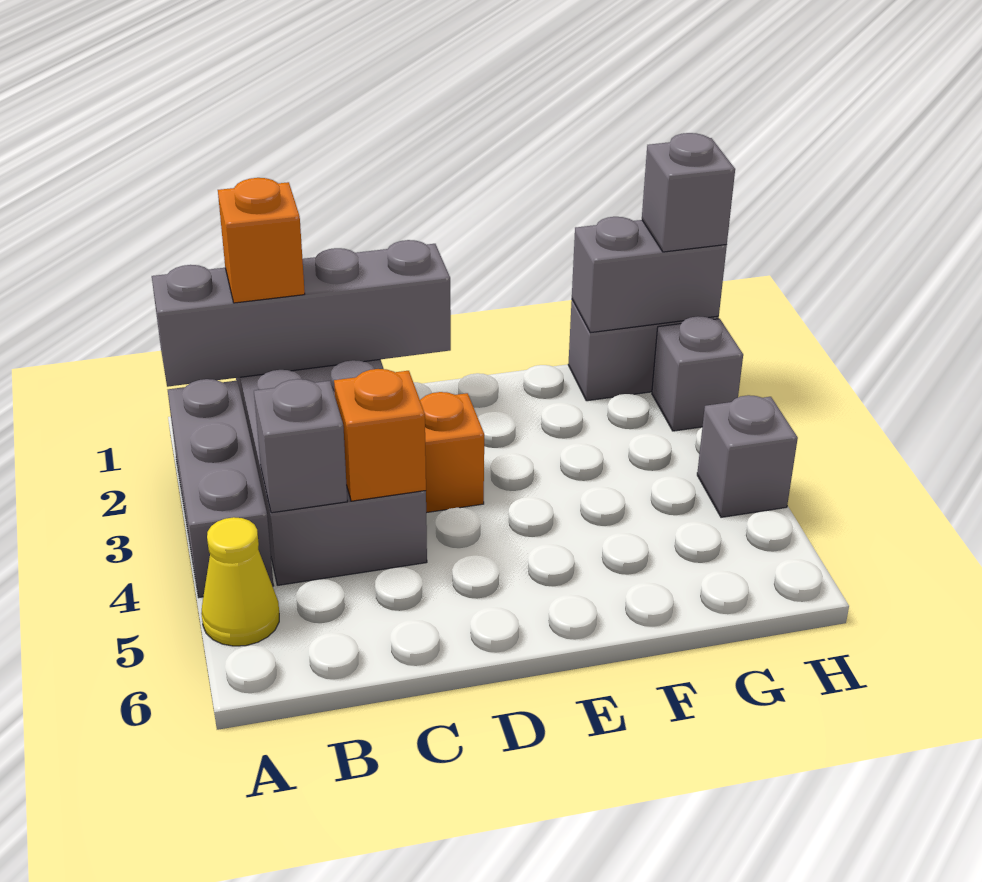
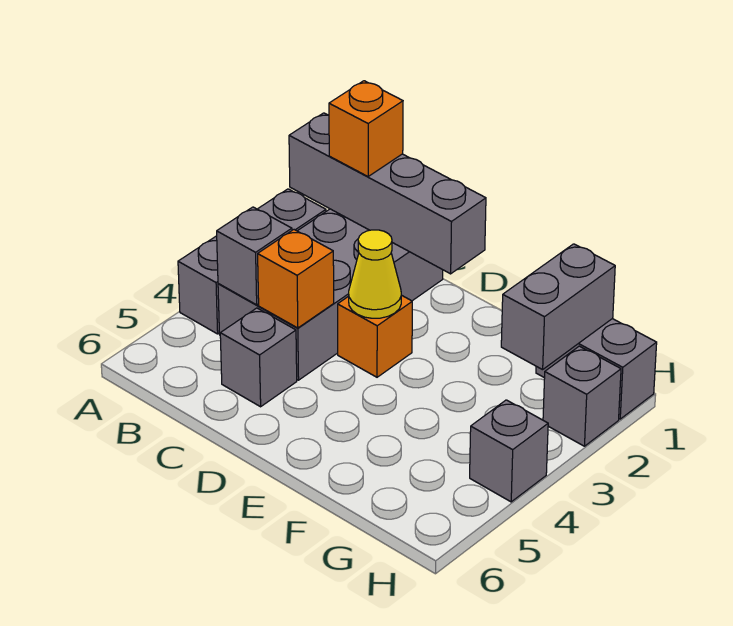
yellow 1x1 cone [201,517,279,646] -> yellow 1x1 cone moved to [349,230,401,318]
grey 1x2 brick [572,217,727,333] -> grey 1x2 brick turned to [501,244,615,370]
grey 1x1 brick [642,133,735,252] -> grey 1x1 brick moved to [220,308,297,407]

